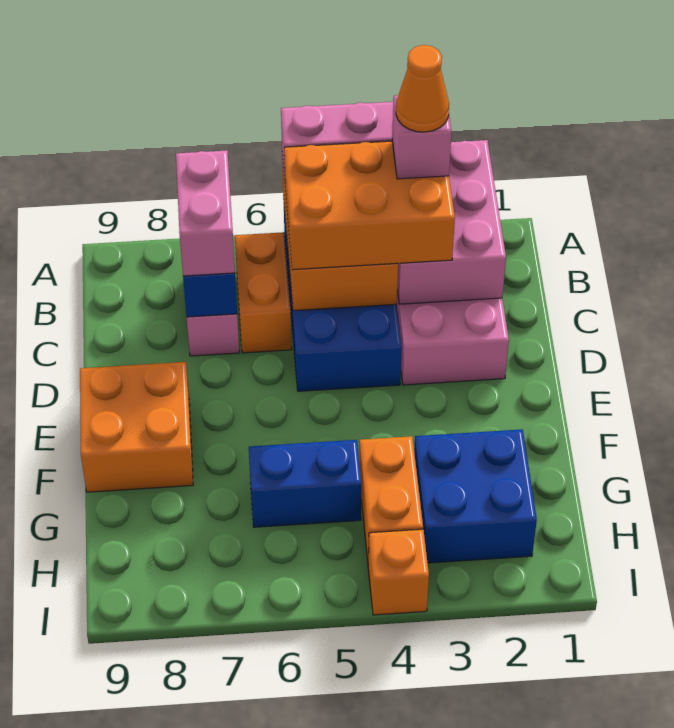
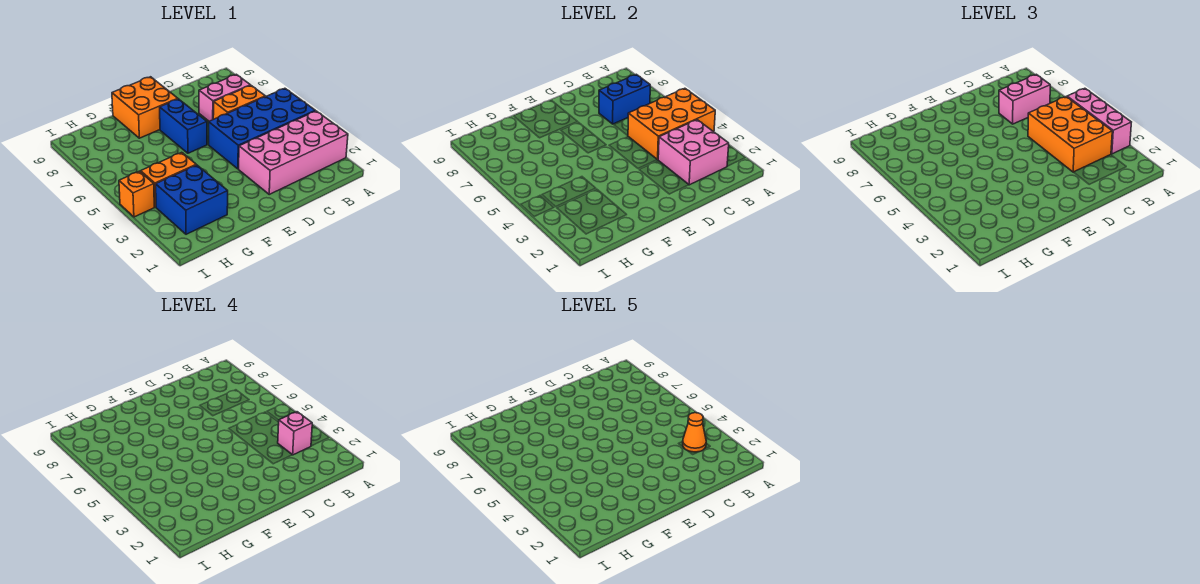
pink 2x3 brick [397,140,506,304] -> pink 2x2 brick [658,120,729,185]
blue 1x2 brick [249,440,361,527] -> blue 1x2 brick moved to [160,99,207,153]

